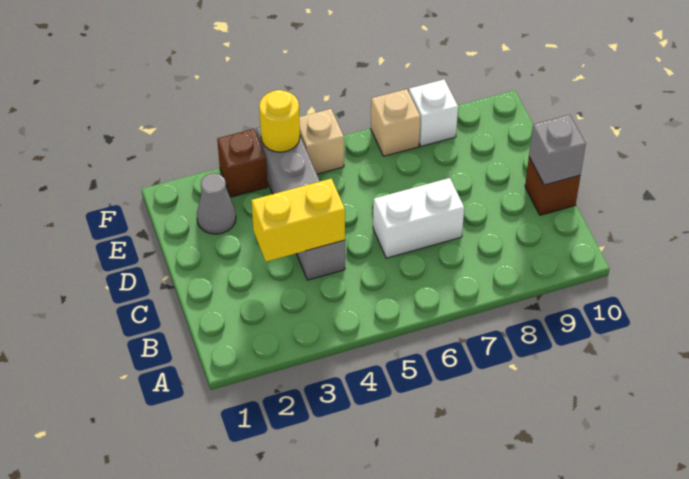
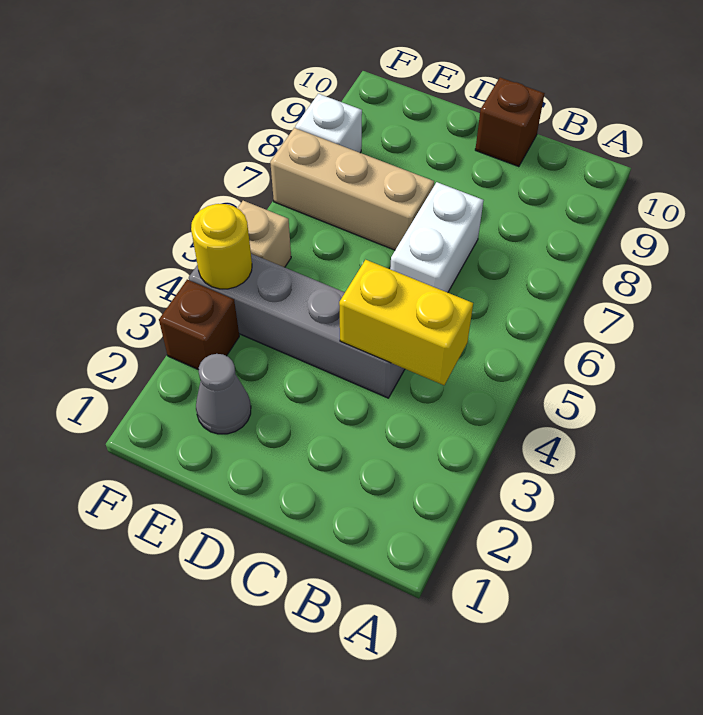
yellow 1x2 brick [251,178,345,262] -> yellow 1x2 brick turned to [339,260,473,385]
grey 1x1 brick [529,115,586,185] -> none
tan 1x1 brick [371,89,420,156] -> tan 1x3 brick [270,128,434,250]

